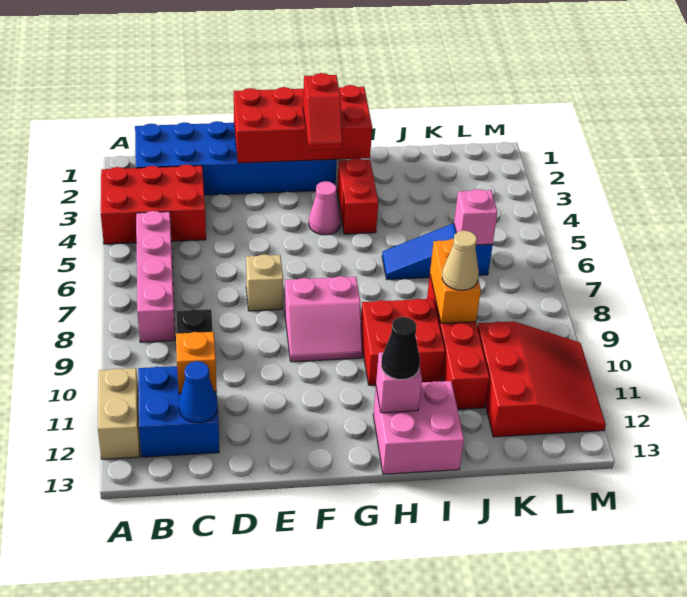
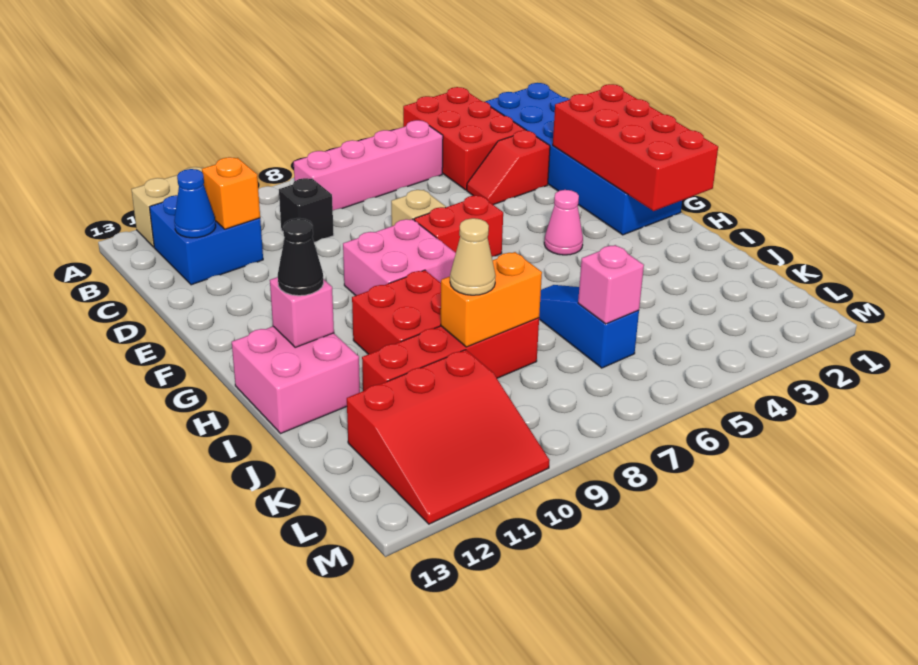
pink 2x2 slope [285,276,363,362] -> pink 2x2 brick [343,219,456,295]
red 1x2 slope [303,73,342,150] -> red 1x2 slope moved to [467,130,550,205]
red 1x2 brick [337,158,378,234] -> red 1x2 brick moved to [414,196,503,257]

